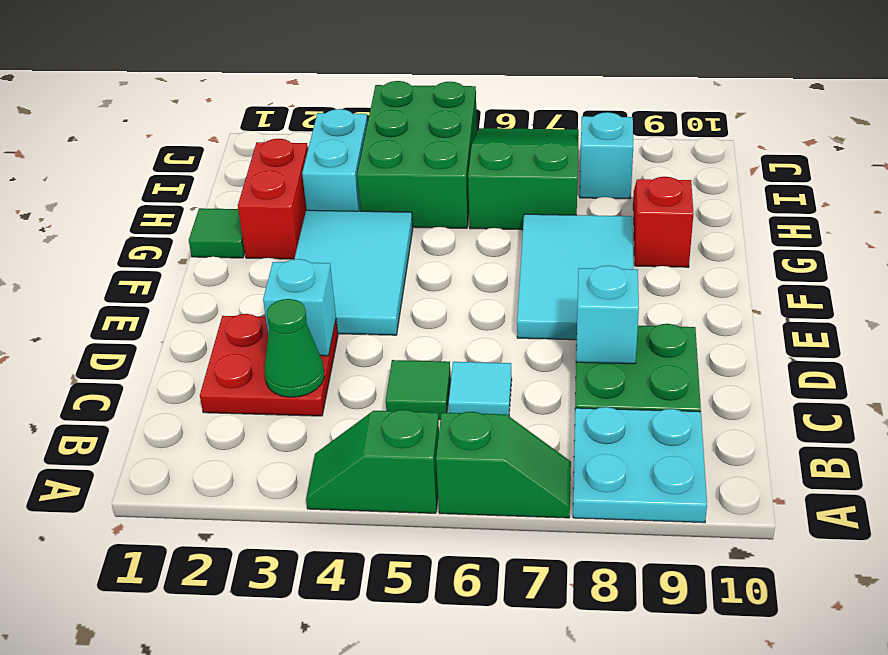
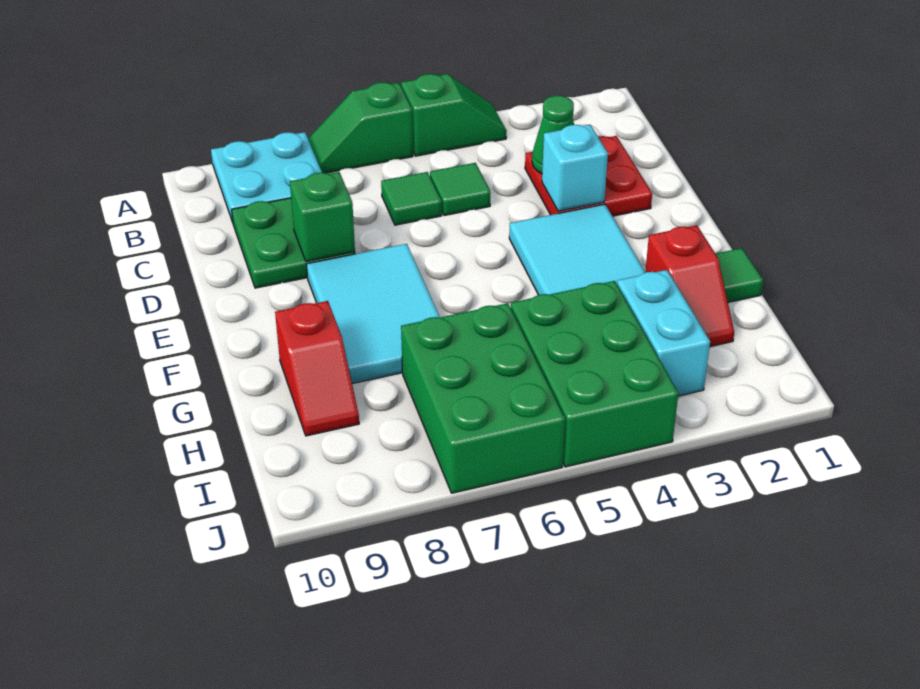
cyan 1x1 tile [448,362,512,416] -> green 1x1 tile [381,172,442,225]
cyan 1x1 brick [576,265,639,364] -> green 1x1 brick [290,172,355,262]
red 1x2 brick [238,139,308,259] -> red 1x2 slope [645,225,734,347]
green 2x3 slope [468,128,579,230] -> green 2x3 brick [401,303,565,493]
cyan 1x1 brick [580,112,633,199] -> none

